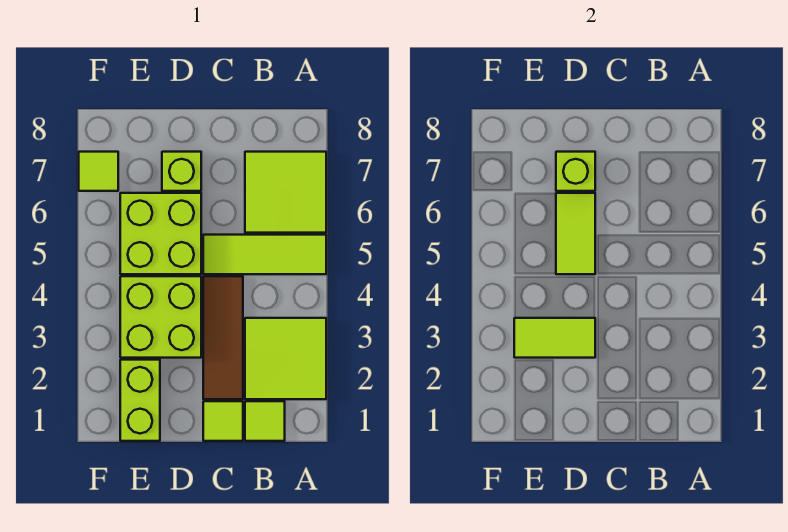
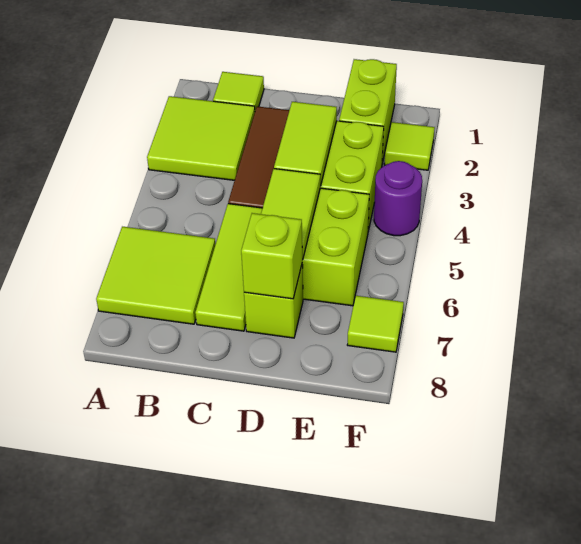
lime 1x3 tile [203,235,326,274] -> lime 1x3 tile turned to [195,204,262,331]
lime 1x1 tile [203,401,243,441] -> lime 1x1 tile moved to [384,122,435,170]
lime 1x2 tile [514,318,595,358] -> lime 1x2 tile turned to [274,102,337,186]
none -> purple 1x1 round brick [374,161,422,236]

